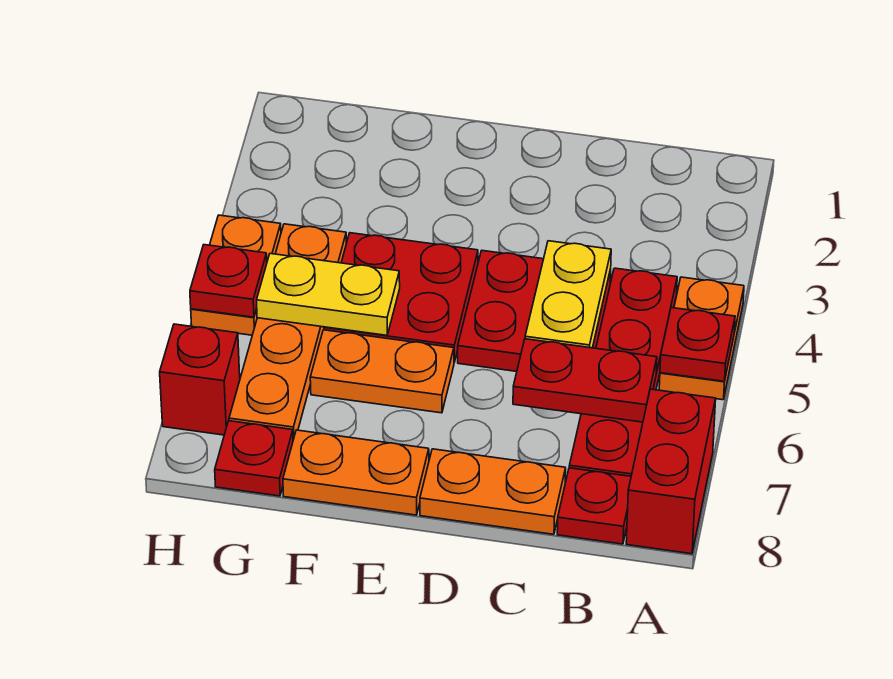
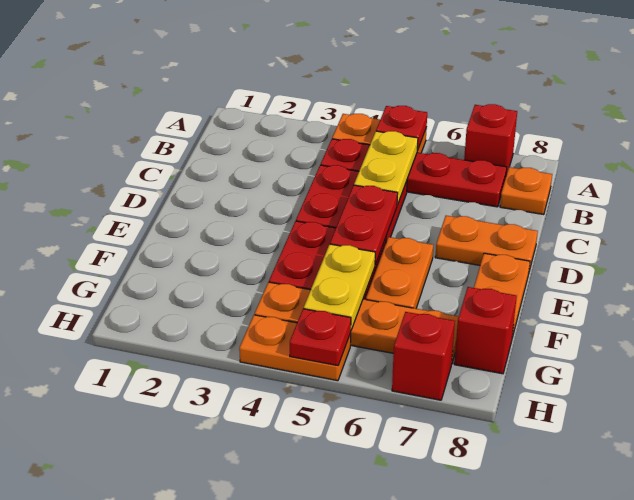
red 1x2 brick [626,389,716,554] -> red 1x1 brick [464,104,517,175]
red 1x2 plate [513,339,657,422] -> red 1x2 plate moved to [330,185,398,265]
red 1x1 plate [557,468,631,544] -> orange 1x1 plate [500,167,552,215]
yellow 1x2 plate [525,241,611,348] -> yellow 1x2 plate turned to [354,131,418,205]
orange 1x2 plate [420,449,566,534] -> orange 1x2 plate turned to [435,216,538,271]
red 1x1 plate [215,421,293,496] -> red 1x1 brick [454,287,517,374]

